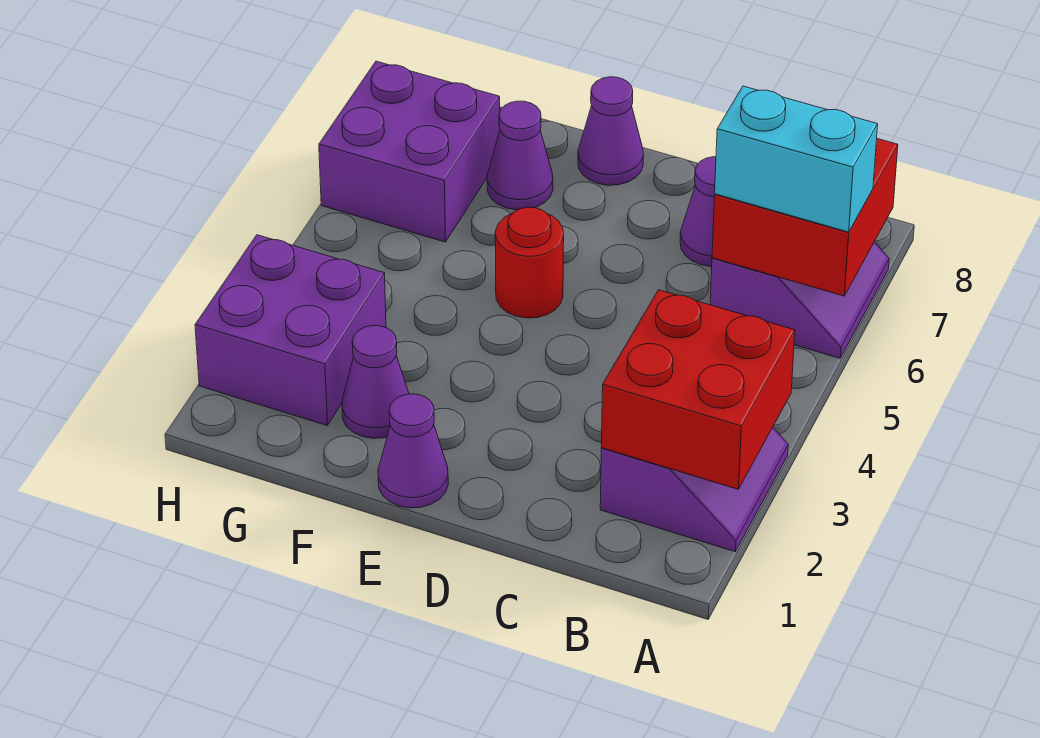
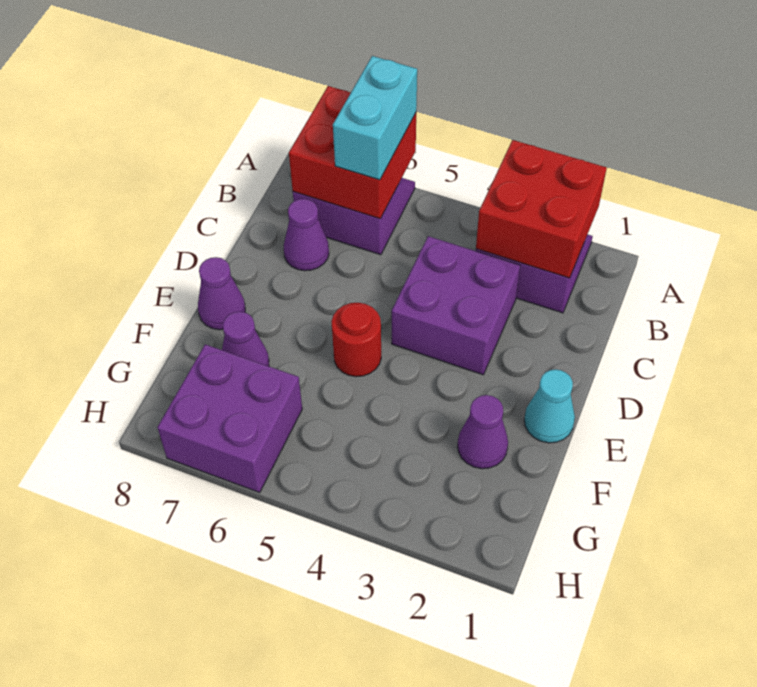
purple 1x1 cone [378,394,448,508] -> cyan 1x1 cone [524,369,575,443]
purple 2x2 brick [195,235,386,425] -> purple 2x2 brick moved to [392,236,520,375]

